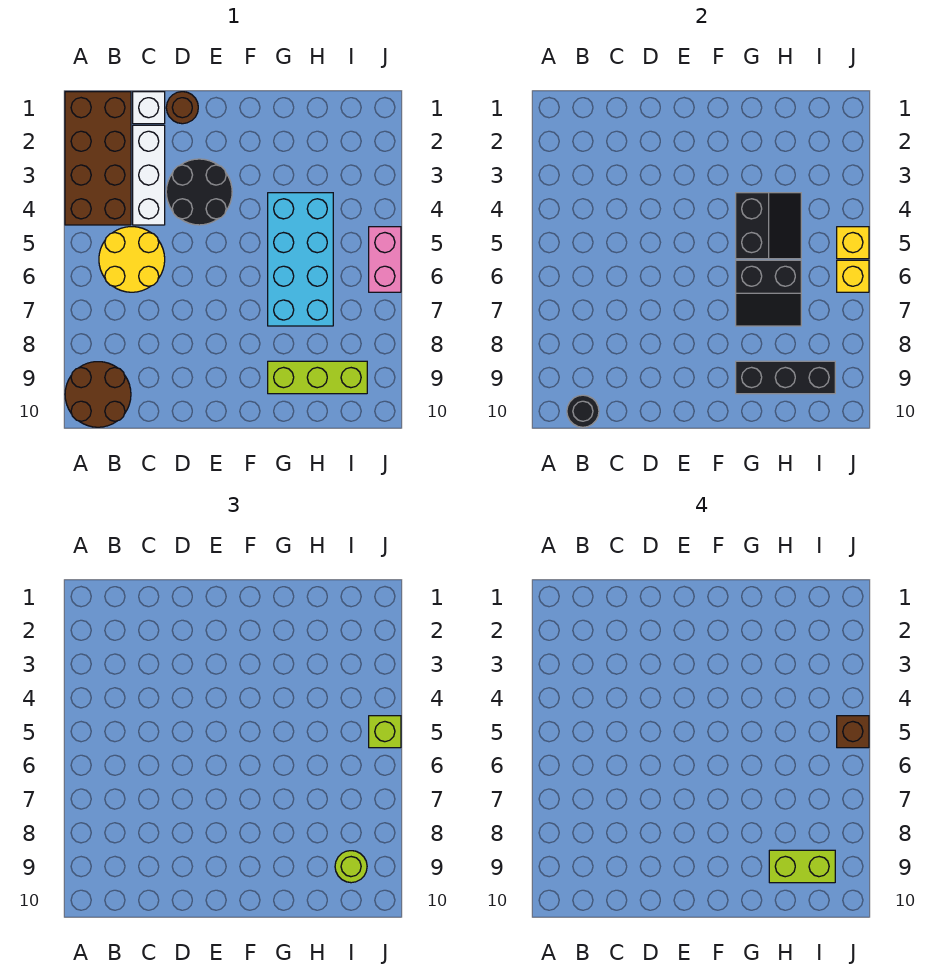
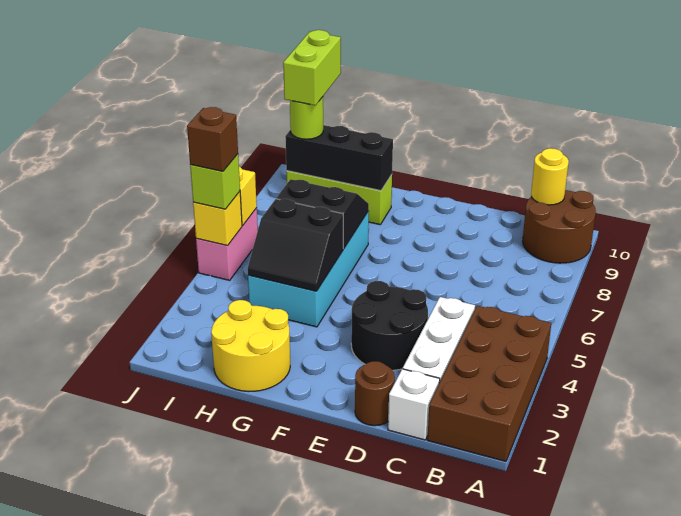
yellow 2x2 round brick [99,227,165,292] -> yellow 2x2 round brick moved to [211,300,290,392]
black 1x1 round brick [567,395,599,427] -> yellow 1x1 round brick [531,148,569,205]
black 2x2 slope [736,193,801,259] -> black 2x2 slope turned to [248,199,343,291]
lime 1x2 brick [769,850,835,883] -> lime 1x2 brick turned to [283,30,341,105]

